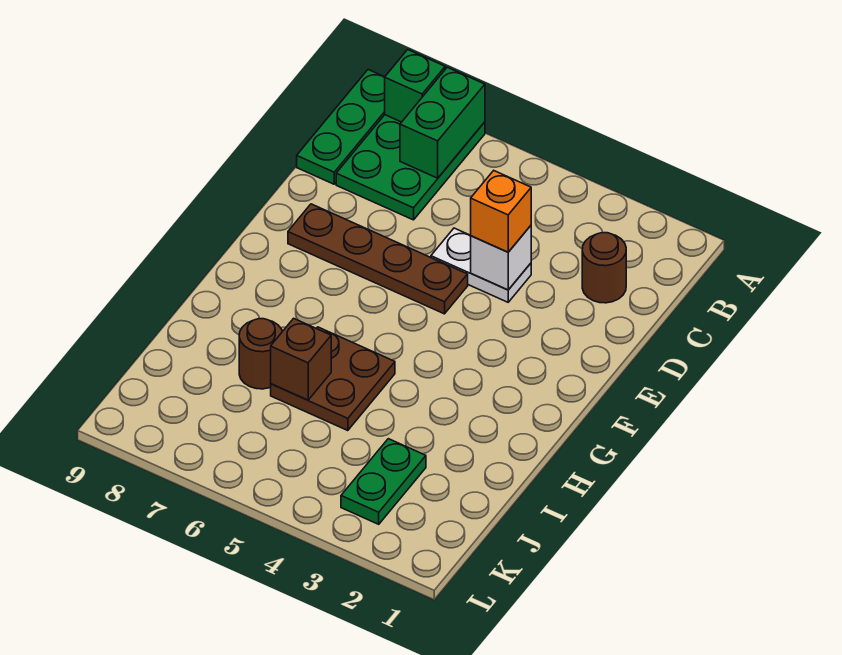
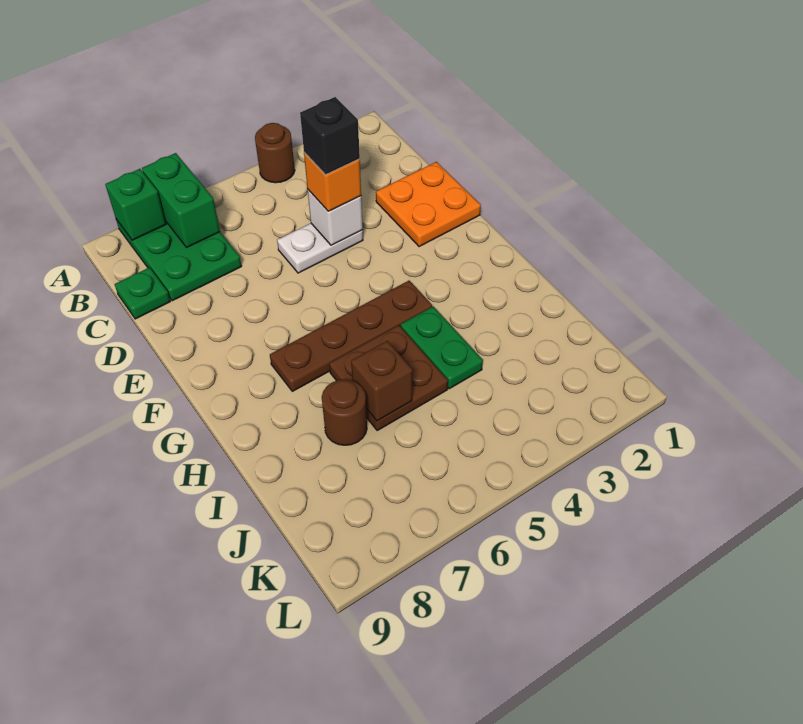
green 1x3 plate [297,70,385,184] -> green 1x1 plate [115,267,170,319]
brown 1x1 round brick [582,233,626,303] -> brown 1x1 round brick moved to [255,123,295,183]
none -> orange 2x2 plate [376,162,481,247]
none -> black 1x1 brick [300,97,360,175]
brown 1x4 plate [288,204,468,314] -> brown 1x4 plate moved to [270,281,432,391]
green 1x2 plate [341,439,426,524] -> green 1x2 plate moved to [401,307,483,389]

